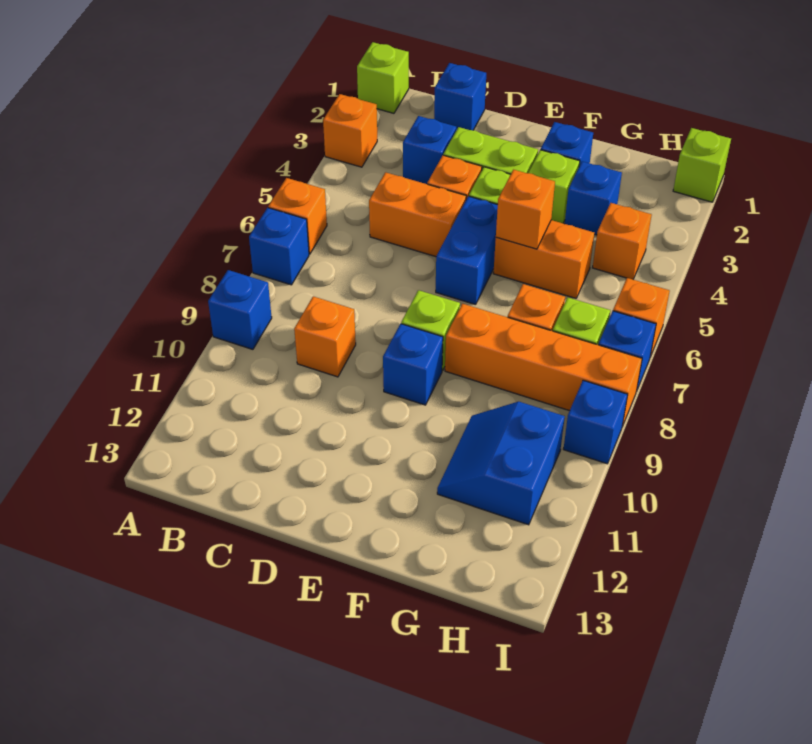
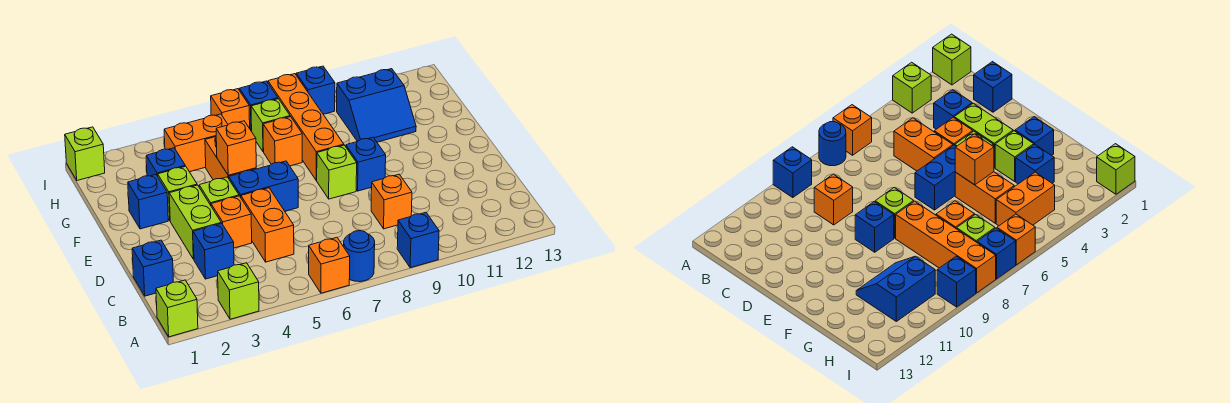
orange 1x1 brick [323,94,377,167] -> lime 1x1 brick [218,263,259,319]
blue 1x1 brick [249,208,309,285] -> blue 1x1 round brick [344,231,375,282]
orange 1x1 brick [593,203,652,279] -> orange 1x2 brick [164,114,228,172]

